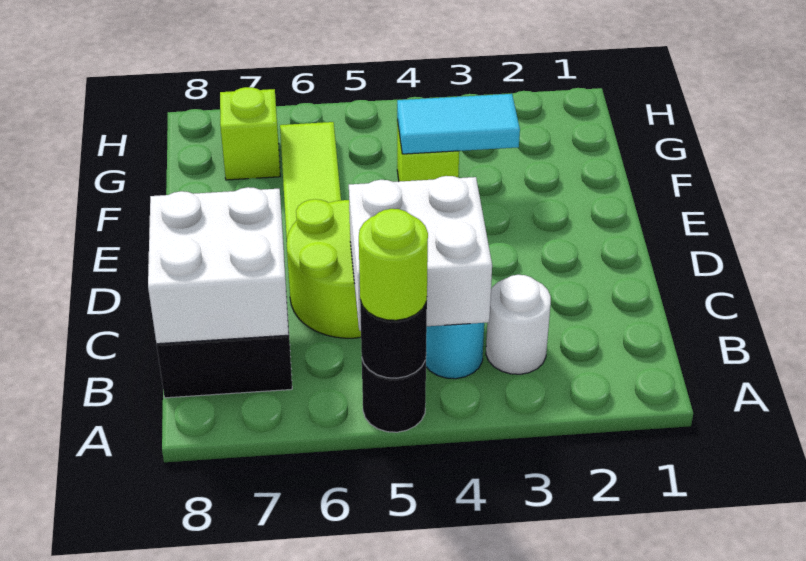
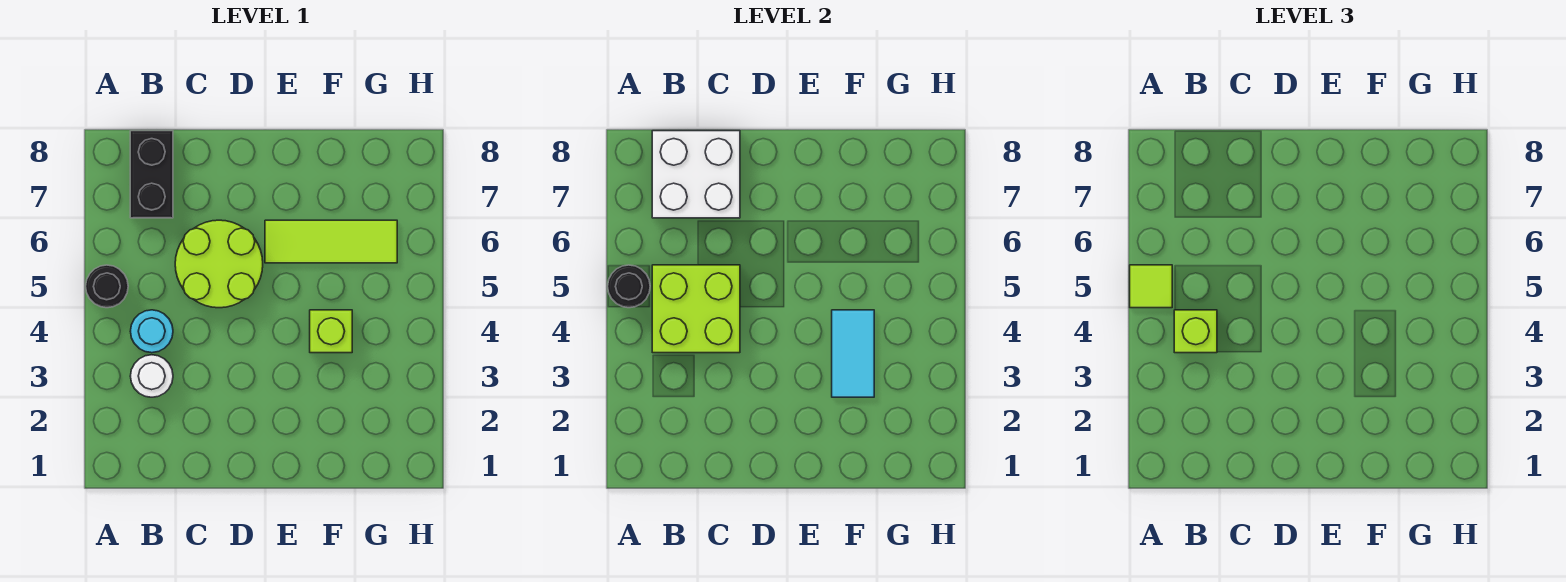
lime 1x1 round brick [359,209,428,320] -> lime 1x1 tile [1130,265,1172,308]
white 2x2 brick [349,176,492,331] -> lime 2x2 brick [652,265,740,353]
lime 1x1 brick [220,87,280,180] -> lime 1x1 brick moved to [1174,310,1217,353]

